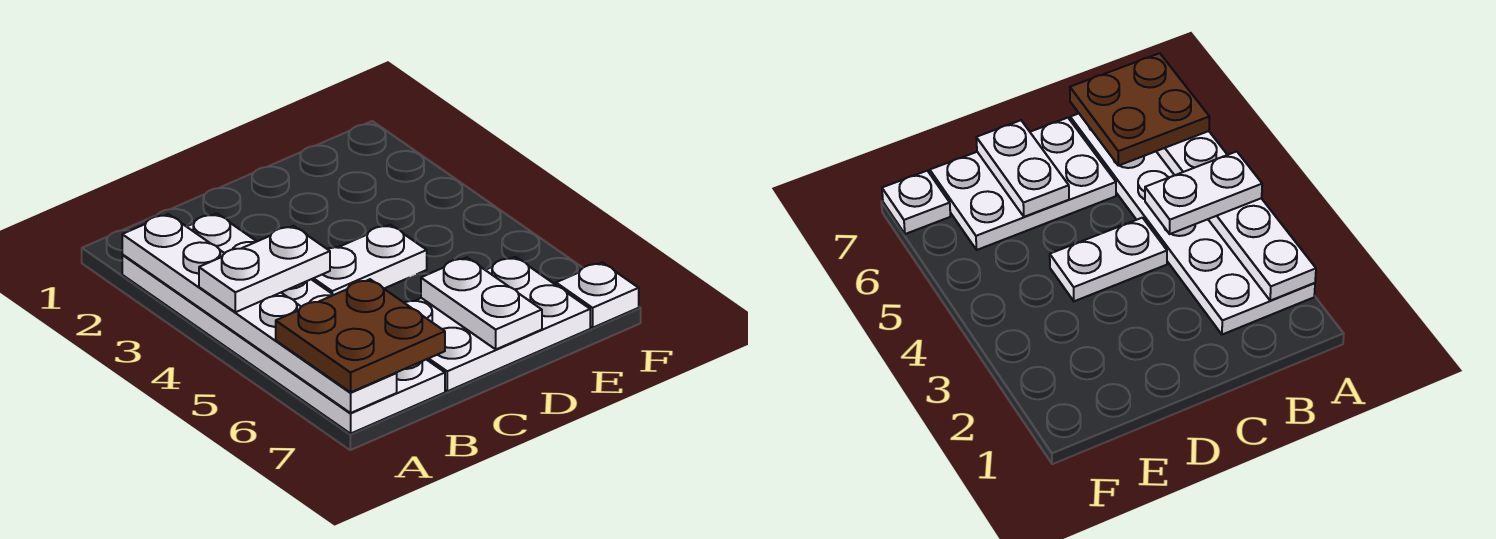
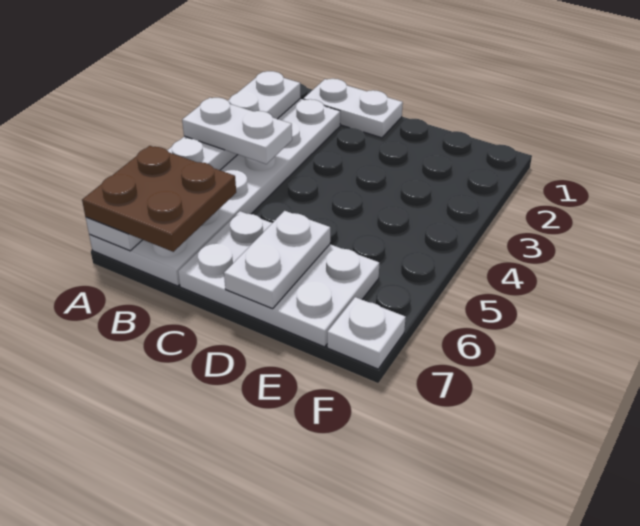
white 1x2 plate [312,225,427,295] -> white 1x2 plate moved to [304,79,403,138]

